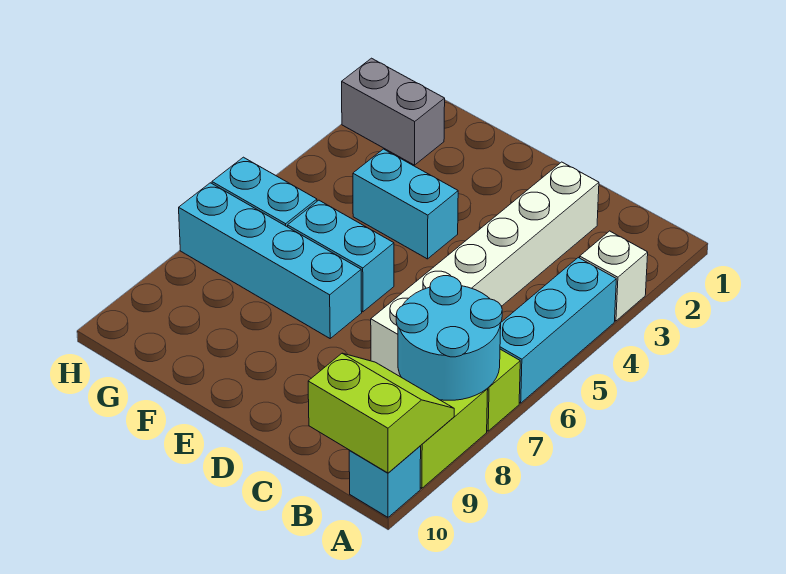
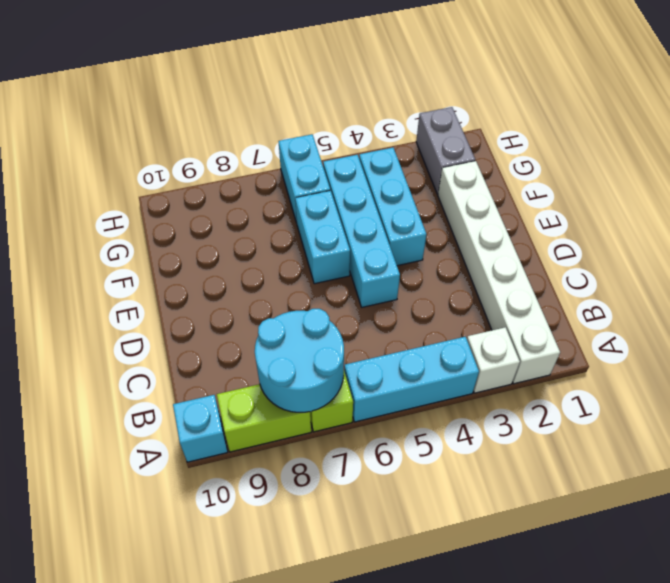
lime 2x2 slope [308,353,454,473] -> none
white 1x6 brick [371,162,599,377] -> white 1x6 brick turned to [438,161,560,384]
cyan 1x2 brick [353,149,458,259] -> cyan 1x3 brick [359,148,427,266]
cyan 1x4 brick [179,183,362,338] -> cyan 1x4 brick moved to [323,155,400,307]

